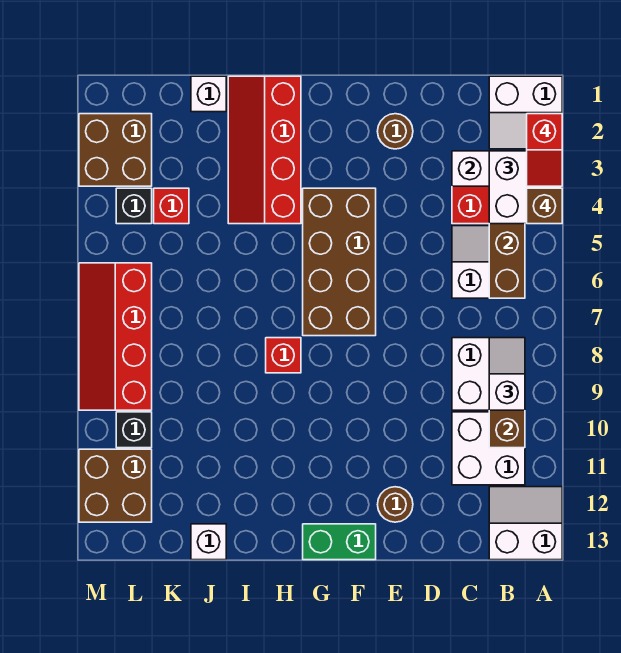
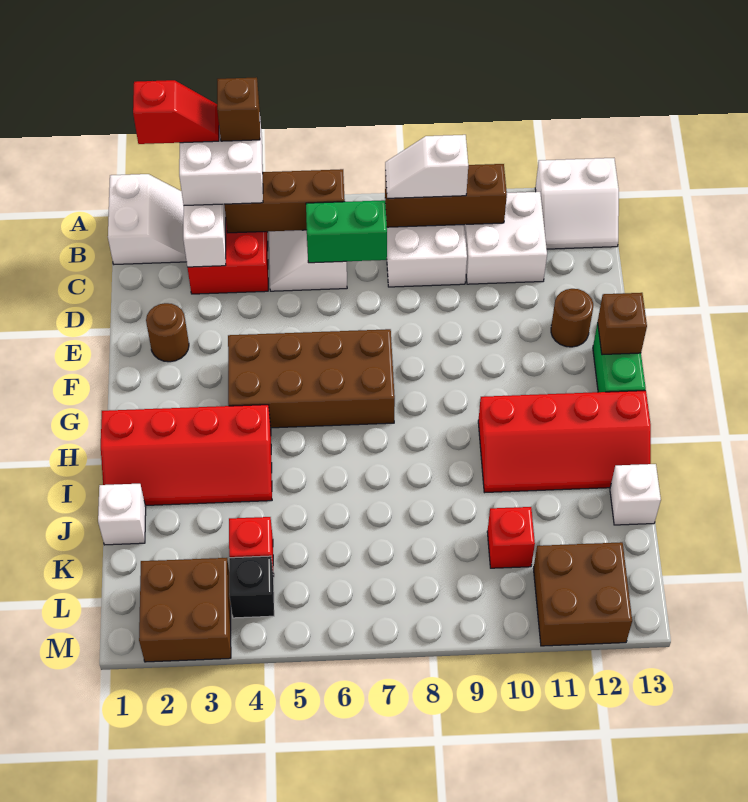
white 2x2 slope [489,487,562,560] -> white 2x2 slope turned to [535,158,619,249]
none -> green 1x2 brick [306,200,387,263]
none -> brown 1x1 brick [598,293,647,355]
red 1x1 brick [266,338,301,373] -> red 1x1 brick moved to [487,507,535,568]
red 2x4 slope [79,263,152,410] -> red 2x4 slope moved to [478,391,651,493]
black 1x1 brick [116,412,152,448] -> none

